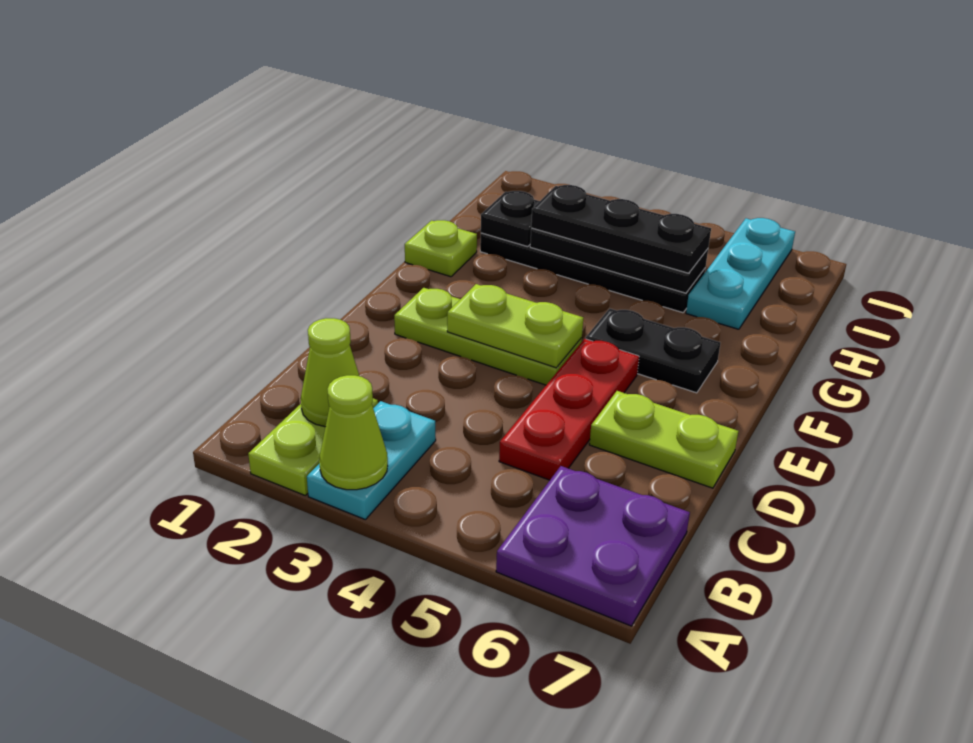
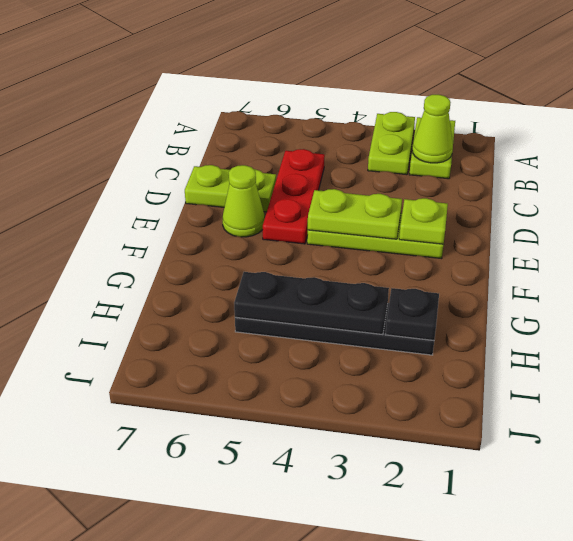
cyan 1x2 plate [307,401,436,519] -> lime 1x2 plate [368,112,415,175]
lime 1x1 cone [319,375,388,490] -> lime 1x1 cone moved to [223,165,265,237]
purple 2x2 plate [496,466,690,626] -> none
black 1x2 plate [586,309,720,393] -> none
lime 1x1 plate [405,220,477,277] -> lime 1x1 plate moved to [399,198,448,244]
black 1x3 plate [531,185,711,273] -> none
cyan 1x3 plate [686,218,795,329] -> none

